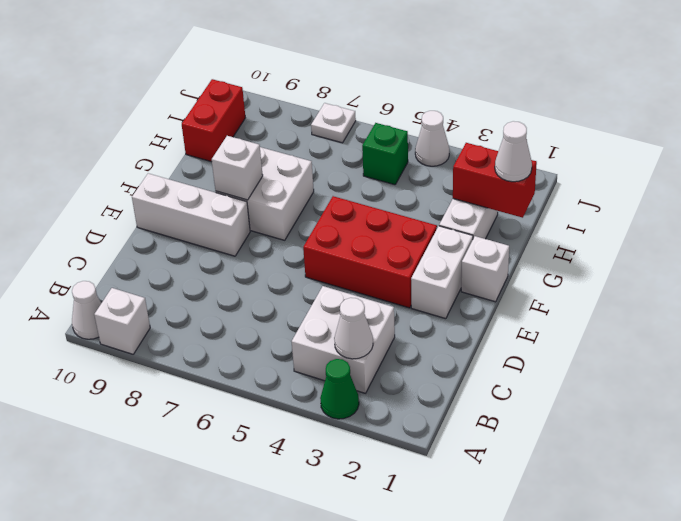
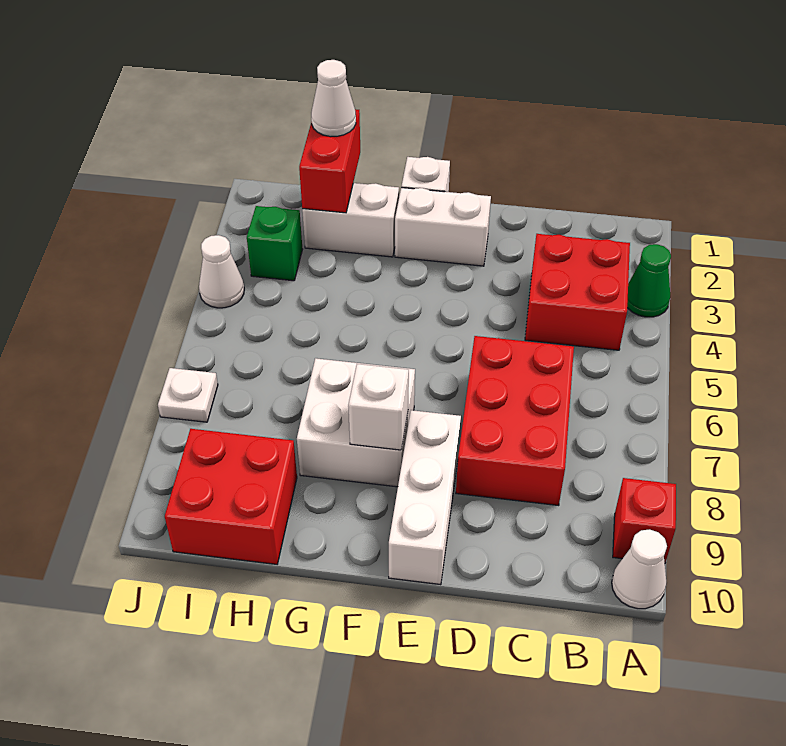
white 1x1 brick [94,288,150,354] -> red 1x1 brick [613,478,676,563]
white 2x2 brick [292,286,395,393] -> red 2x2 brick [525,234,630,350]
white 1x1 cone [334,298,373,359] -> none
red 2x3 brick [303,196,437,308] -> red 2x3 brick moved to [456,336,574,505]
red 1x2 brick [182,79,245,162] -> red 2x2 brick [165,429,297,564]
green 1x1 brick [362,123,408,185] -> green 1x1 brick moved to [247,206,303,281]

